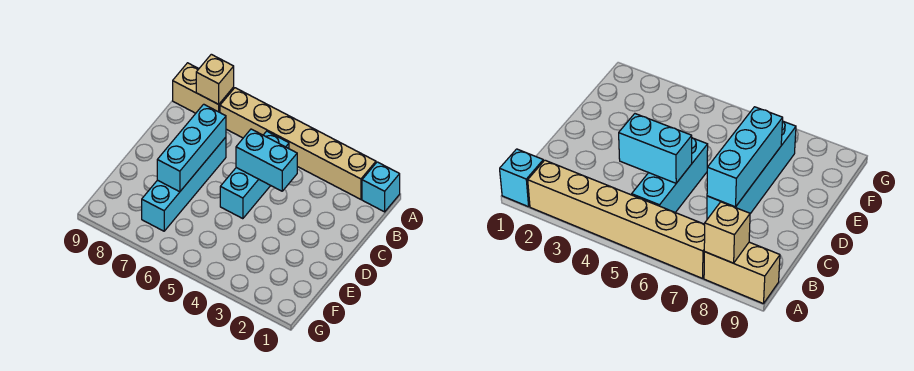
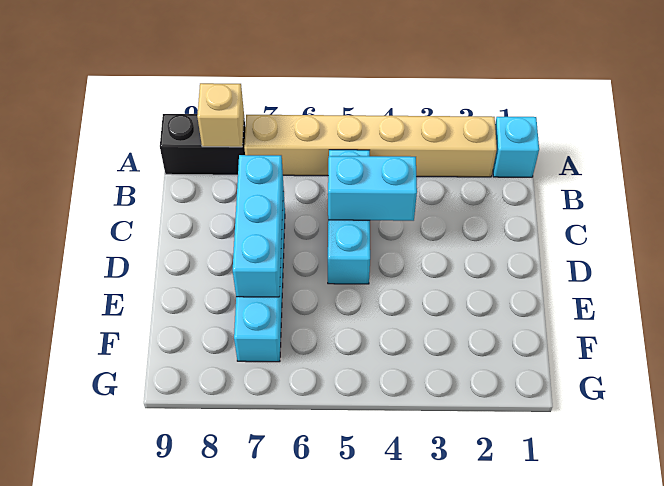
tan 1x2 brick [173,63,234,113] -> black 1x2 brick [160,114,245,175]

